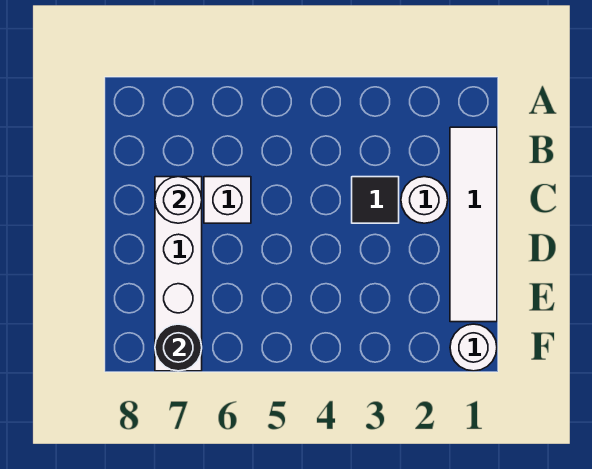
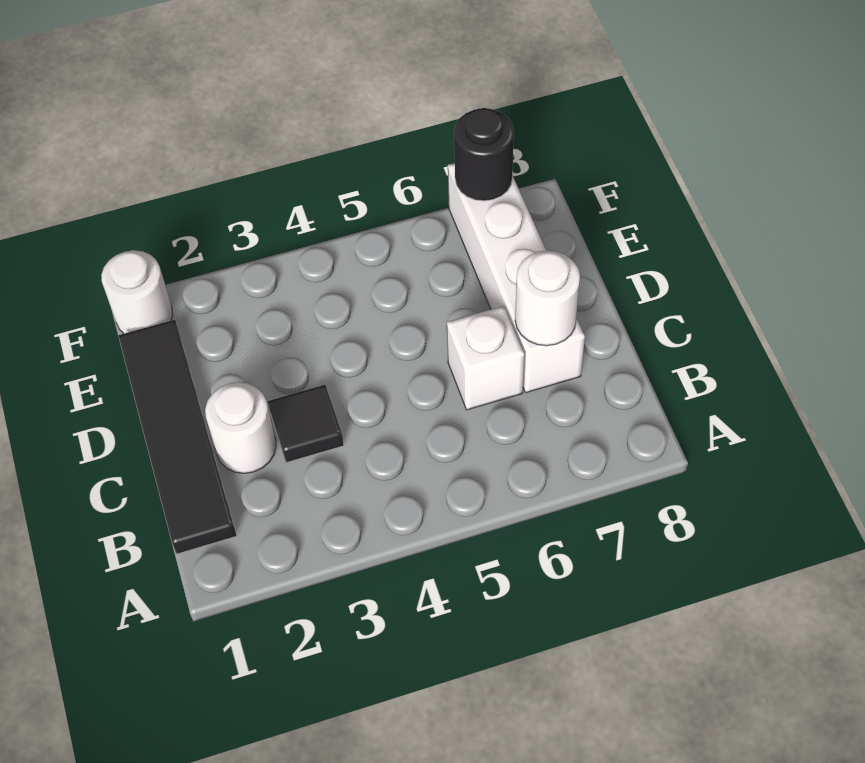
white 1x4 tile [450,127,497,322] -> black 1x4 tile [118,320,237,554]

